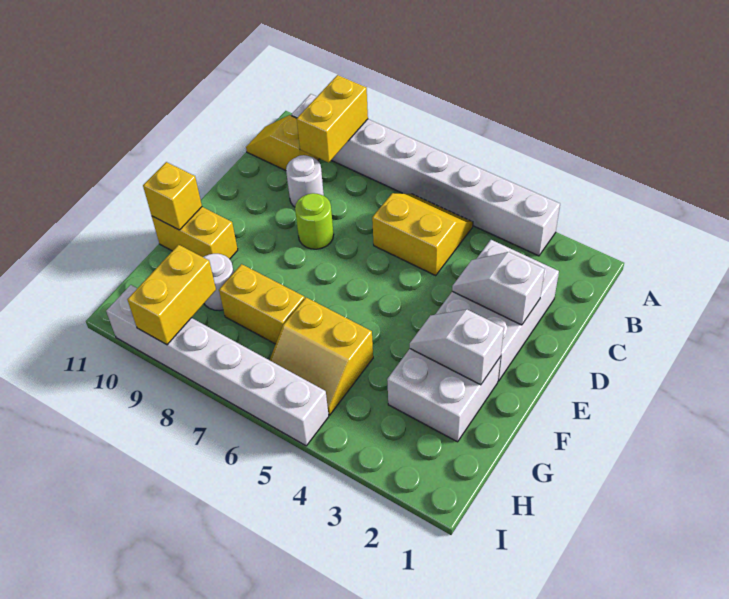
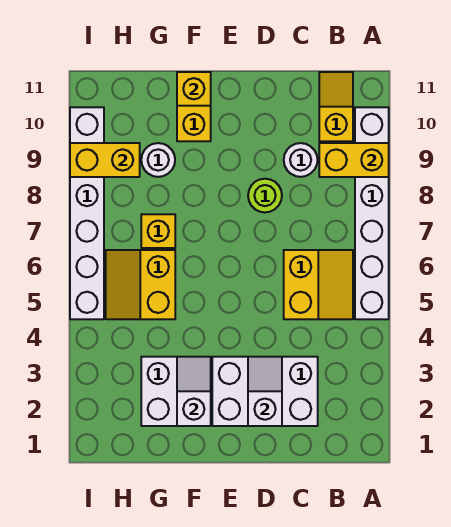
white 1x8 brick [292,94,560,256] -> white 1x6 brick [355,107,389,319]
yellow 1x2 brick [219,264,305,344] -> yellow 1x1 brick [141,214,175,248]

